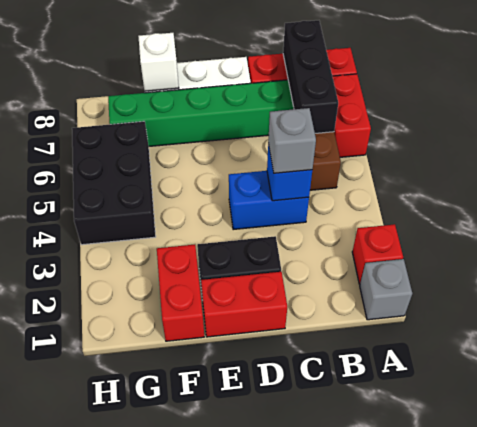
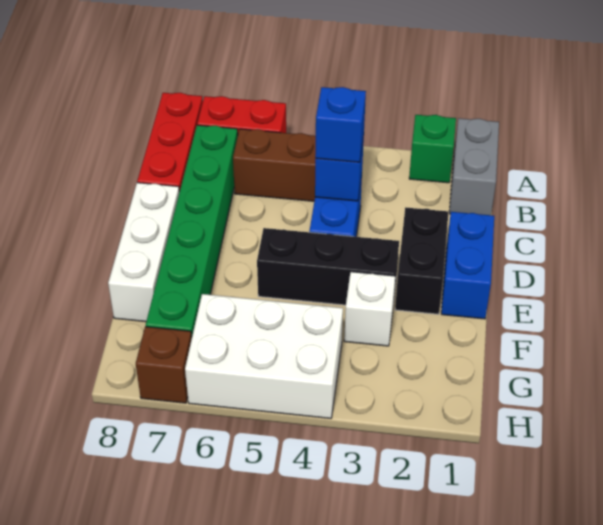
grey 1x1 brick [360,259,412,320] -> grey 1x2 brick [449,118,499,215]
red 1x1 brick [352,224,403,284] -> green 1x1 brick [409,115,456,183]
black 1x3 brick [283,20,338,133] -> black 1x3 brick moved to [257,228,399,305]
grey 1x1 brick [268,108,316,173] -> blue 1x1 brick [315,87,366,162]
red 1x2 brick [201,272,287,337] -> blue 1x2 brick [441,212,494,319]
red 1x2 brick [157,245,204,341] -> none
white 1x1 brick [138,33,179,91] -> white 1x1 brick moved to [344,272,395,346]
black 2x3 brick [72,121,156,245] -> white 2x3 brick [185,294,343,418]
none -> brown 1x1 brick [136,327,192,403]

